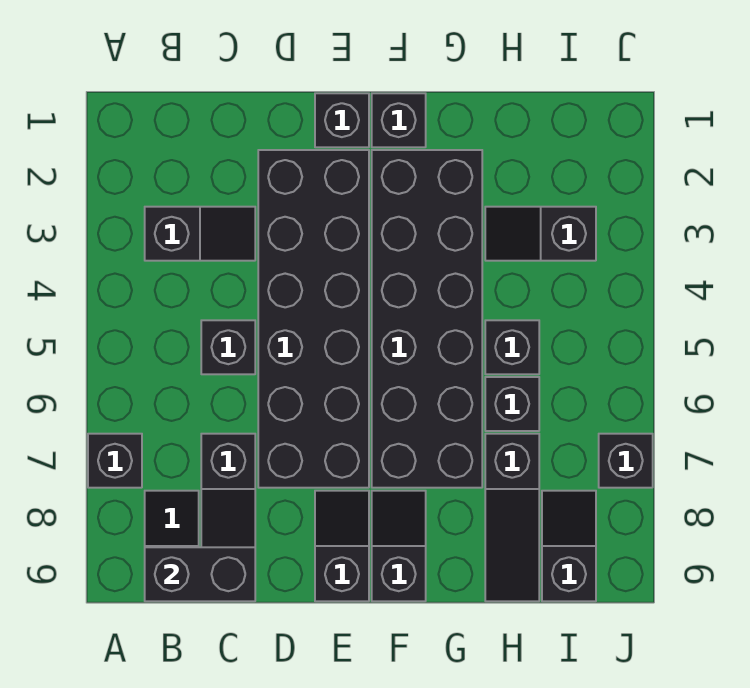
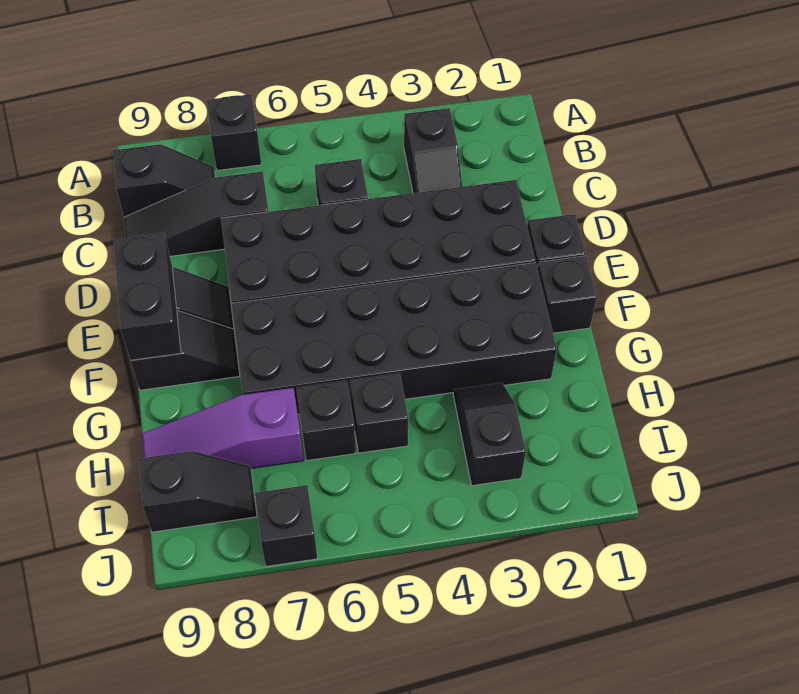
black 1x2 brick [145,547,255,601] -> black 1x2 brick moved to [113,233,181,360]
black 1x3 slope [485,434,539,601] -> purple 1x3 slope [142,388,304,468]

